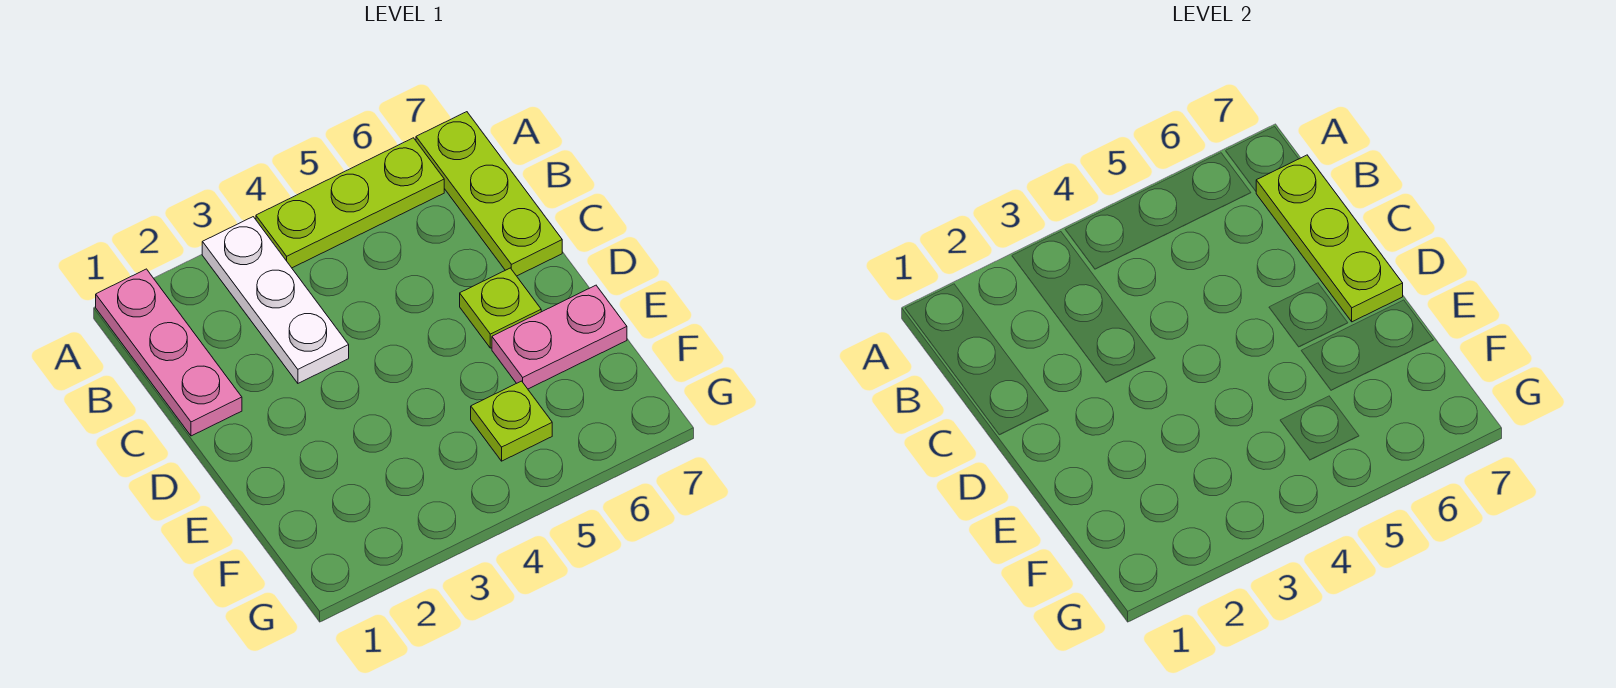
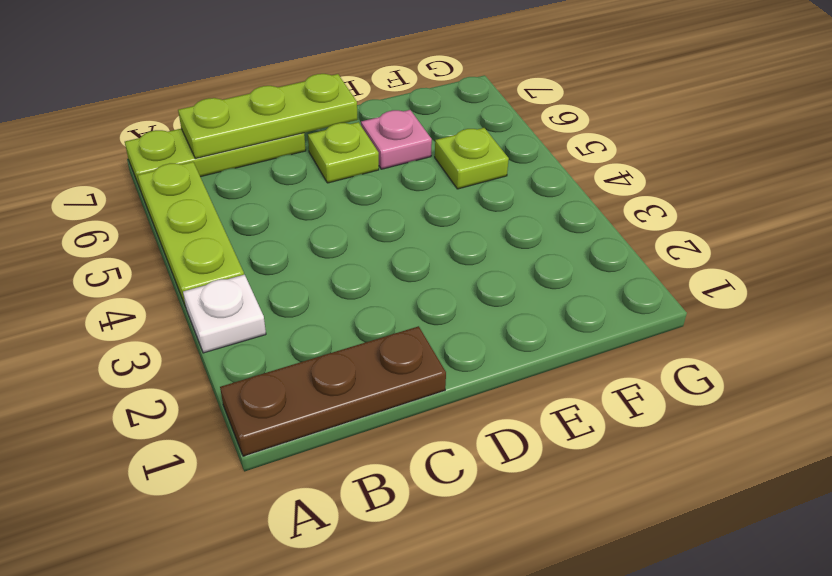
pink 1x3 plate [96,269,242,436] -> brown 1x3 plate [220,326,446,456]
white 1x3 plate [202,217,349,383] -> white 1x1 plate [183,275,266,353]
pink 1x2 plate [492,285,627,389] -> pink 1x1 plate [361,110,432,169]

